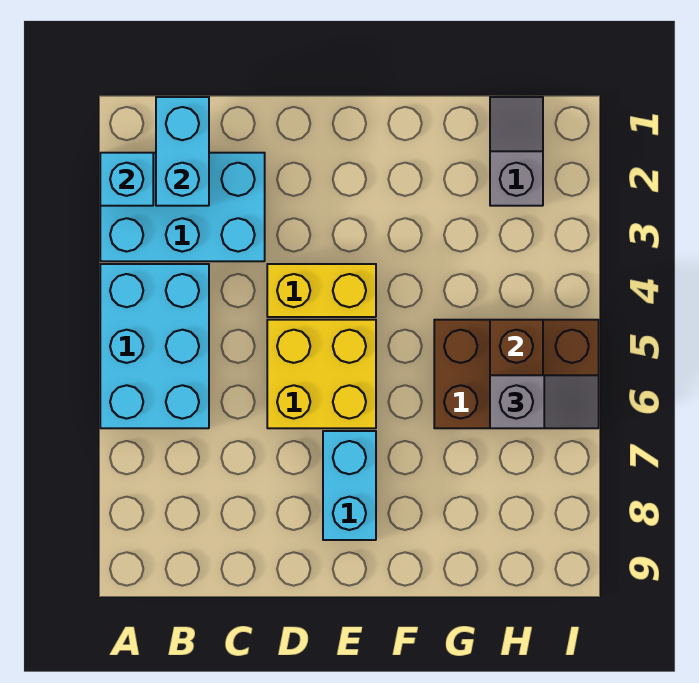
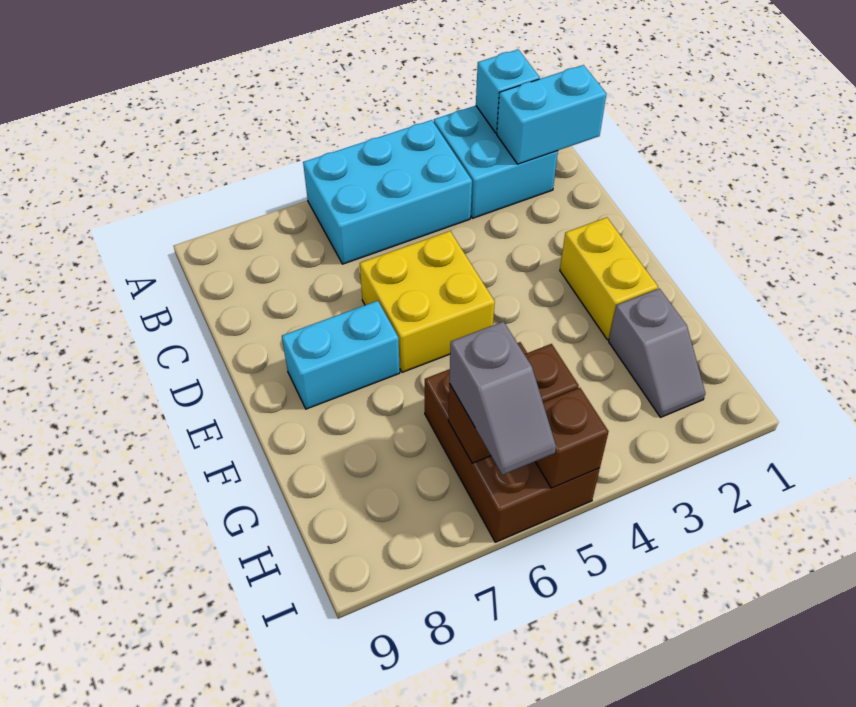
cyan 2x3 brick [100,153,265,261] -> cyan 2x2 brick [434,106,558,218]
yellow 1x2 brick [267,264,376,317] -> yellow 1x2 brick moved to [560,217,658,340]
grey 1x2 slope [490,97,543,206] -> grey 1x2 slope turned to [609,288,705,417]
none -> brown 1x1 brick [535,388,609,488]

